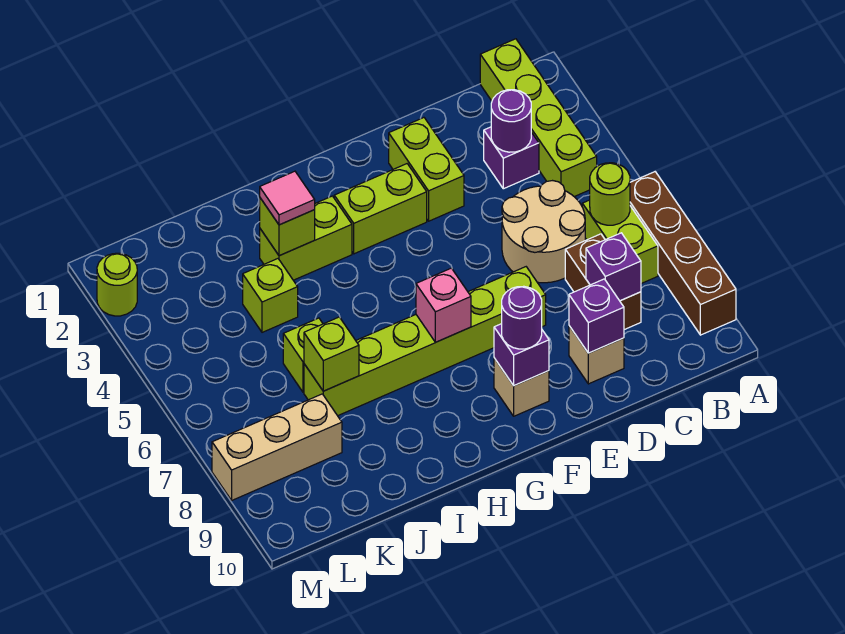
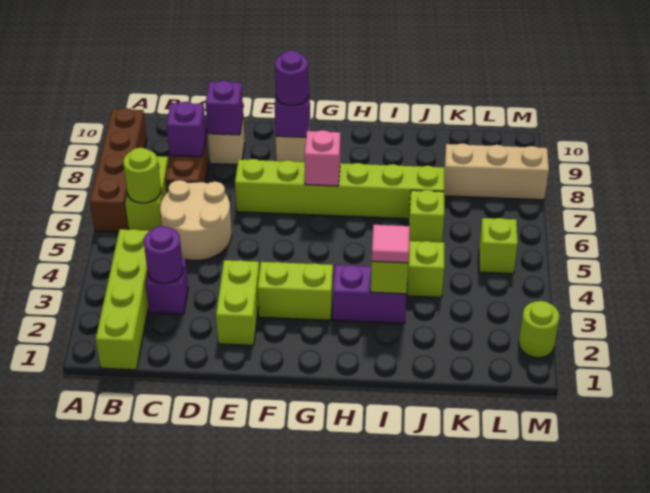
lime 1x2 brick [260,196,352,280] -> purple 1x2 brick [333,265,407,323]
lime 1x1 brick [304,317,359,391] -> lime 1x1 brick moved to [479,218,518,274]

